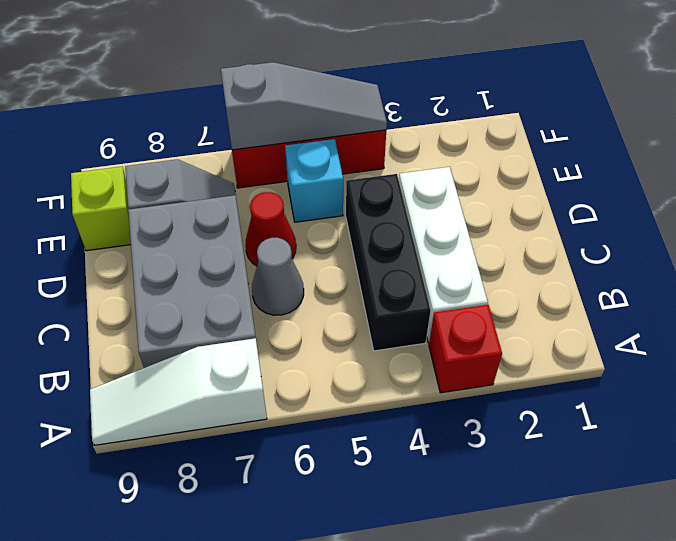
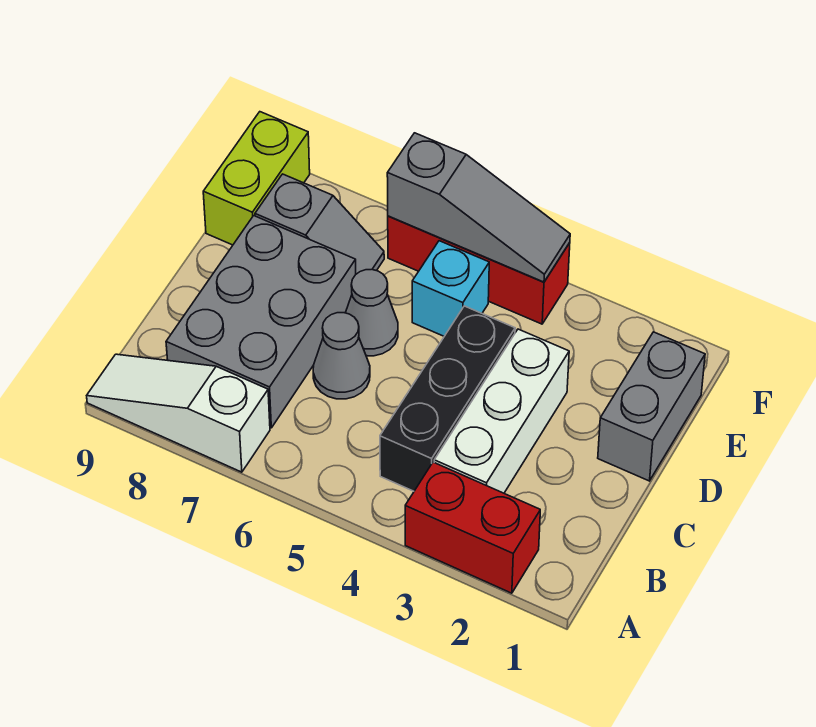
red 1x1 brick [429,305,502,393] -> red 1x2 brick [405,462,540,593]
none -> grey 1x2 brick [598,332,705,481]
red 1x1 cone [245,192,296,266] -> grey 1x1 cone [346,270,398,356]
lime 1x1 brick [71,167,131,251] -> lime 1x2 brick [203,112,310,245]

